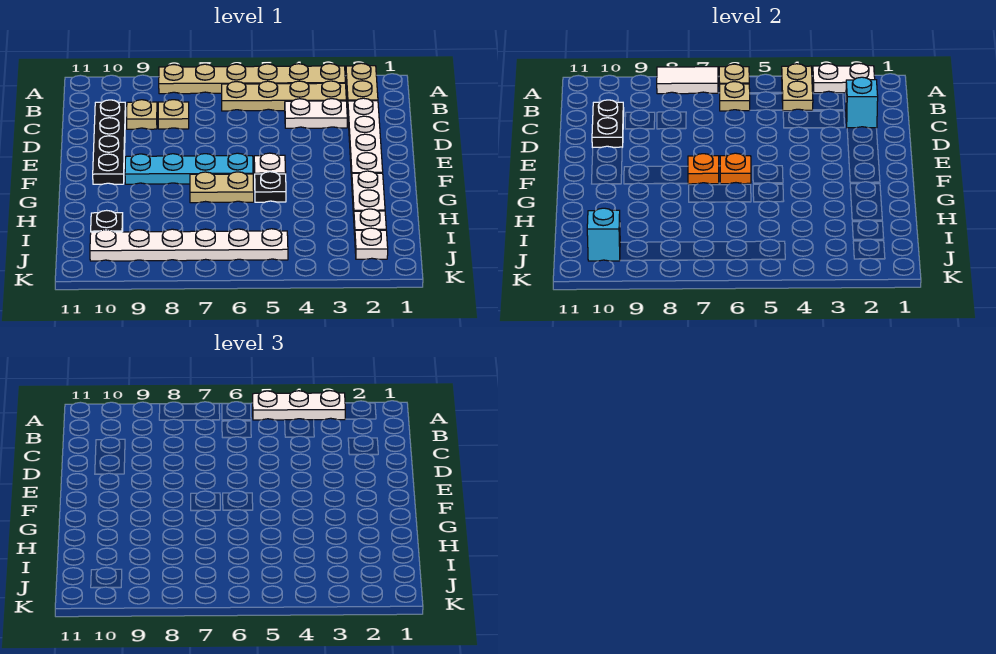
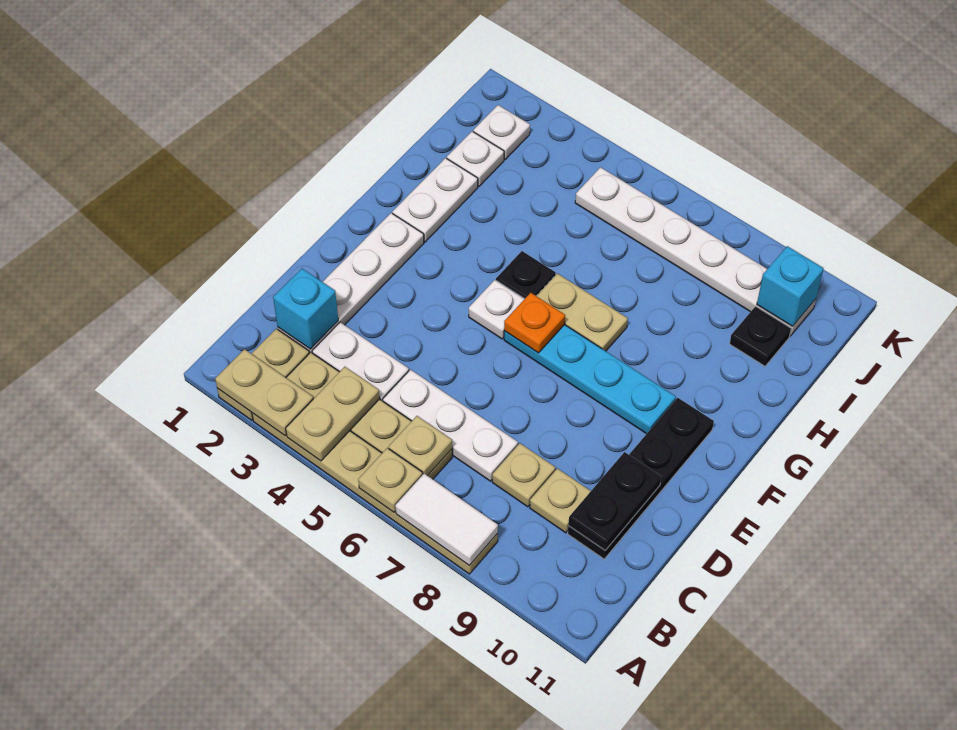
white 1x2 plate [813,63,875,93] -> tan 1x2 plate [215,349,313,436]
white 1x3 plate [253,391,345,420] -> white 1x3 plate moved to [383,370,518,481]
orange 1x1 plate [688,154,719,184] -> none

